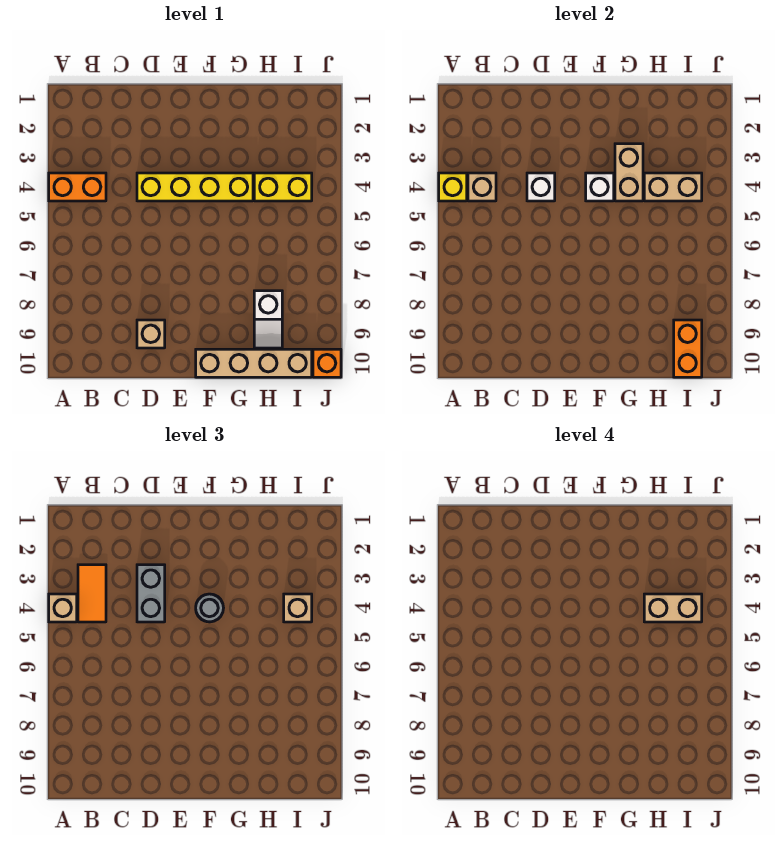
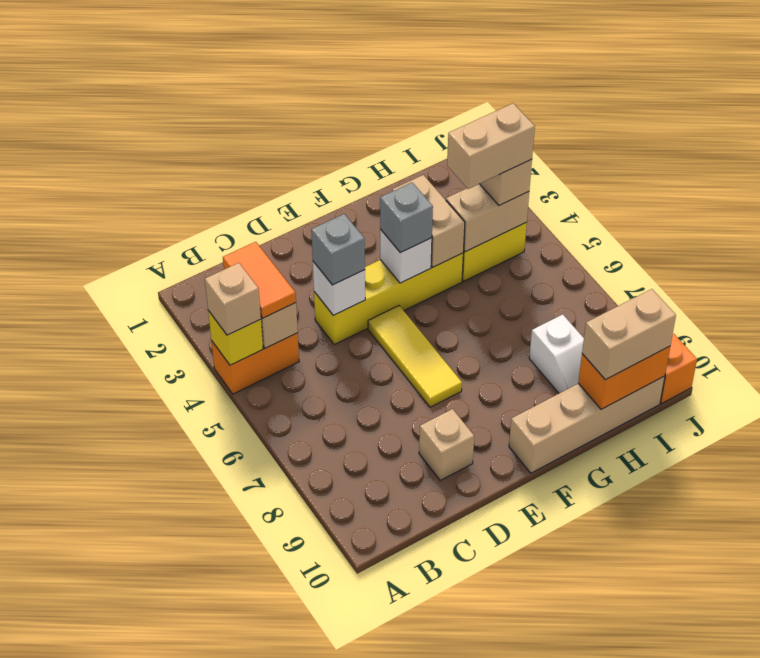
grey 1x2 brick [137,565,165,622] -> grey 1x1 brick [311,214,365,285]
none -> yellow 1x3 tile [368,306,462,407]
grey 1x1 round brick [196,594,223,622] -> grey 1x1 brick [380,183,433,253]
none -> tan 1x2 brick [582,289,676,380]
orange 1x2 brick [674,320,702,377] -> orange 1x2 brick turned to [578,346,670,409]

